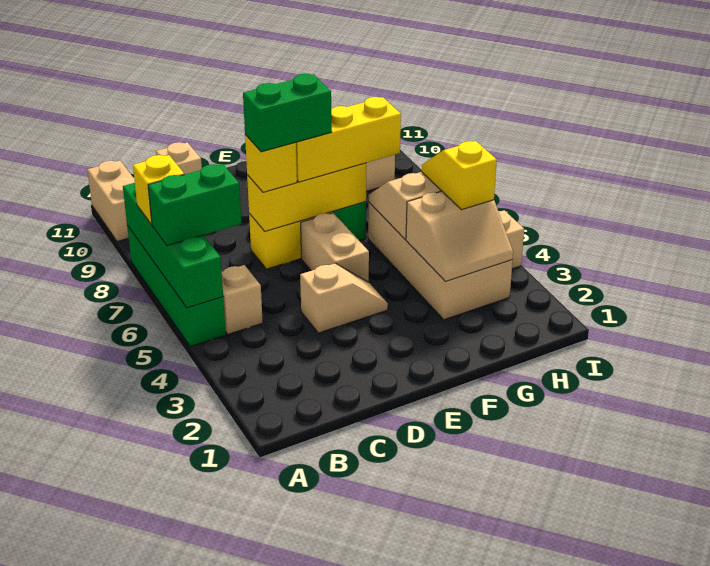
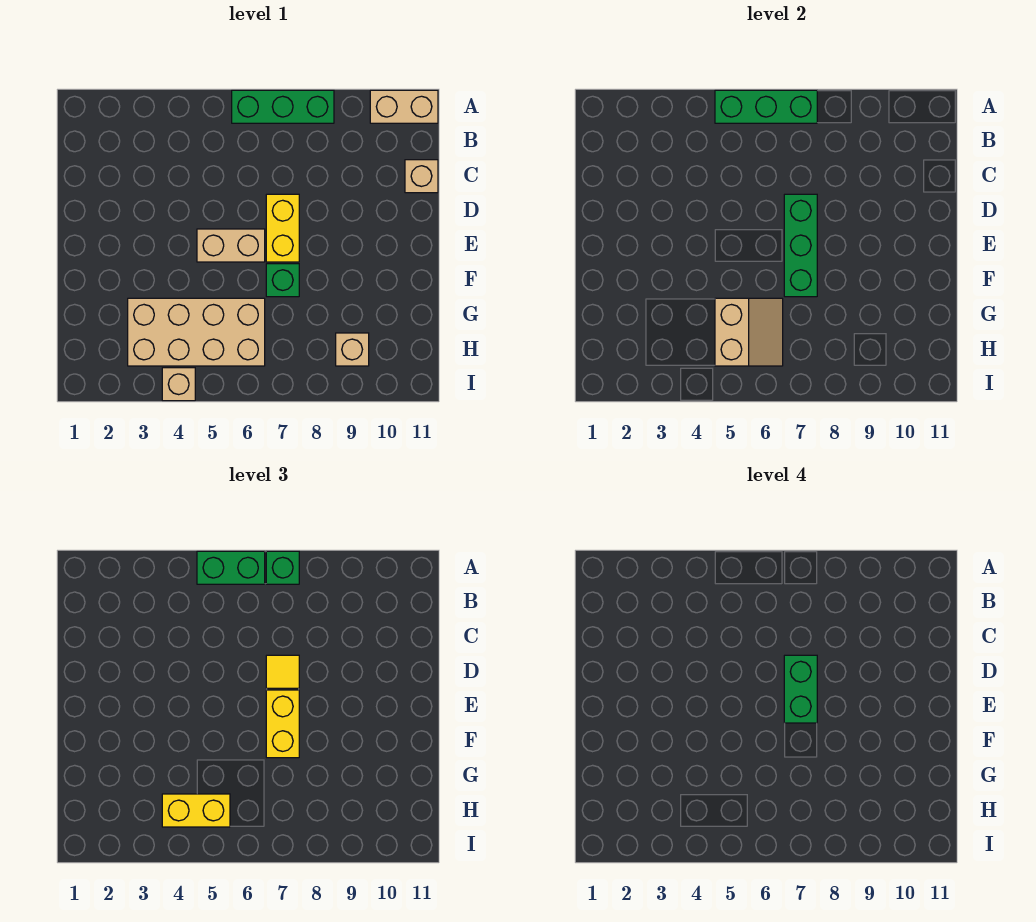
green 1x4 brick [127,226,226,347] -> green 1x3 brick [232,90,334,123]
green 1x4 brick [123,183,223,308] -> green 1x3 brick [715,90,817,123]
green 1x2 brick [148,164,241,246] -> green 1x2 brick turned to [197,551,265,584]
yellow 1x1 brick [133,155,184,224] -> green 1x1 brick [266,551,299,584]
tan 1x1 brick [222,265,263,334] -> none
tan 1x2 slope [300,263,388,333] -> none
yellow 1x3 brick [247,163,366,231] -> green 1x3 brick [784,194,817,297]
yellow 1x1 brick [245,135,297,192] -> yellow 1x1 tile [266,655,299,688]
yellow 1x3 brick [296,97,401,182] -> yellow 1x2 brick [266,690,299,758]
tan 2x2 slope [406,191,513,282] -> none
yellow 1x2 slope [422,141,497,210] -> yellow 1x2 brick [162,794,230,827]

